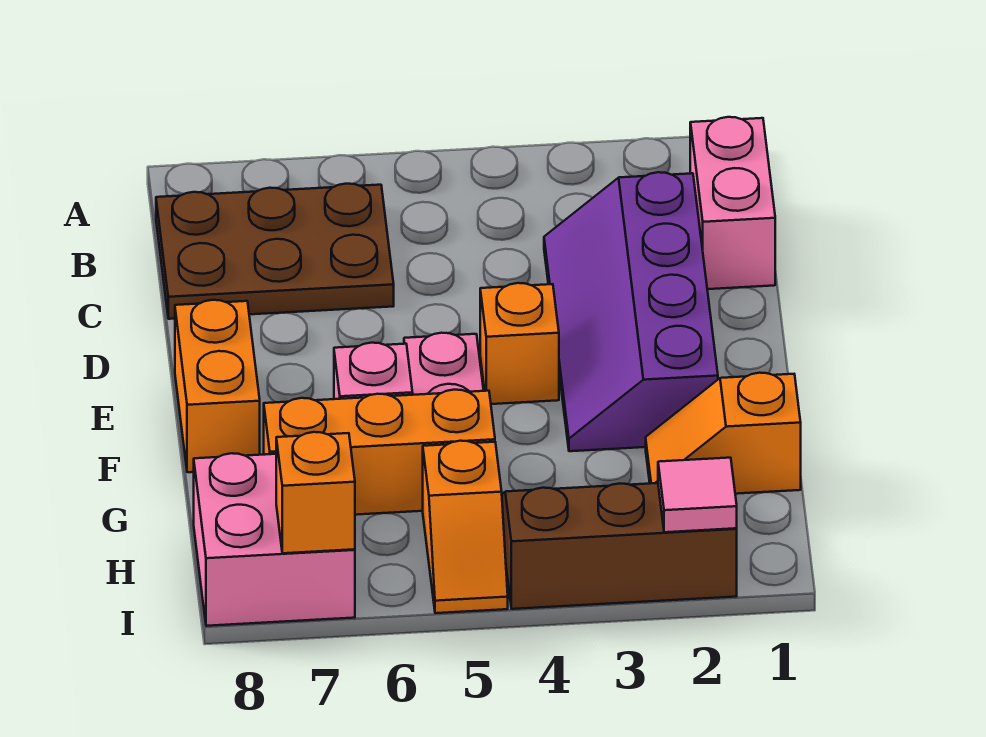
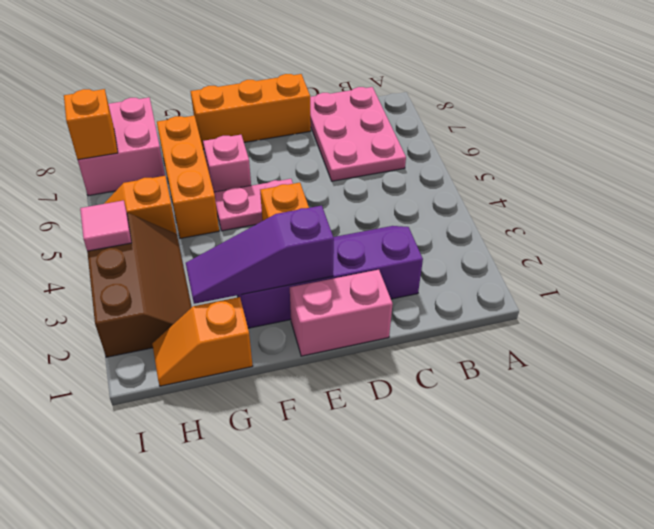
pink 1x2 brick [690,117,775,289] -> pink 1x2 brick moved to [290,270,393,356]
brown 2x3 plate [156,184,394,319] -> pink 2x3 plate [310,87,406,181]
none -> purple 1x3 slope [186,206,334,304]
orange 1x2 brick [175,300,260,472] -> orange 1x3 brick [190,74,311,149]
orange 1x2 slope [646,373,801,494] -> orange 1x2 slope turned to [152,297,253,386]
pink 1x1 tile [658,458,737,532] -> pink 1x1 tile moved to [80,200,131,251]

